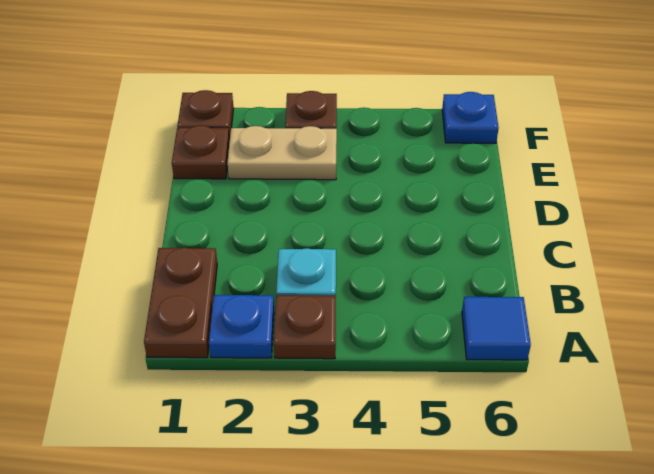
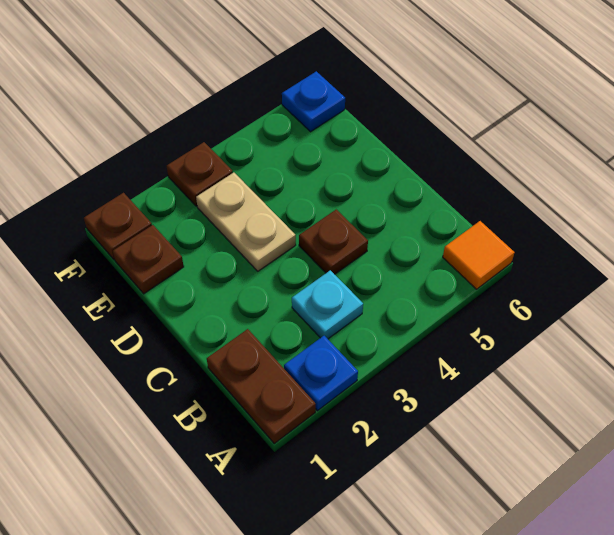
brown 1x1 plate [274,295,336,359] -> brown 1x1 plate moved to [299,209,368,274]
blue 1x1 tile [462,297,531,360] -> orange 1x1 tile [443,221,515,289]
tan 1x2 plate [227,126,337,180] -> tan 1x2 plate turned to [196,173,296,271]

